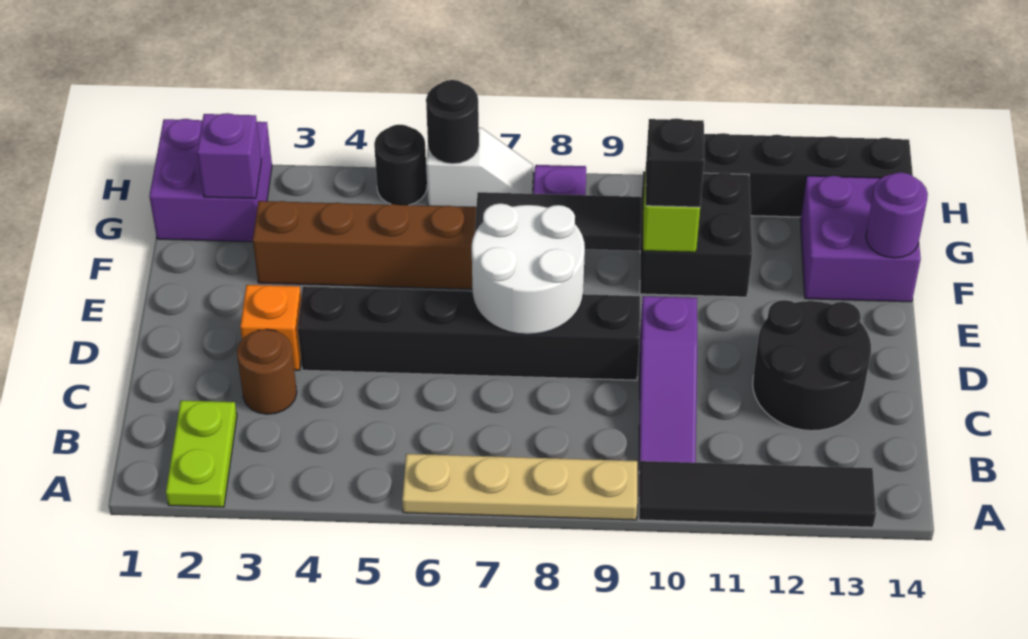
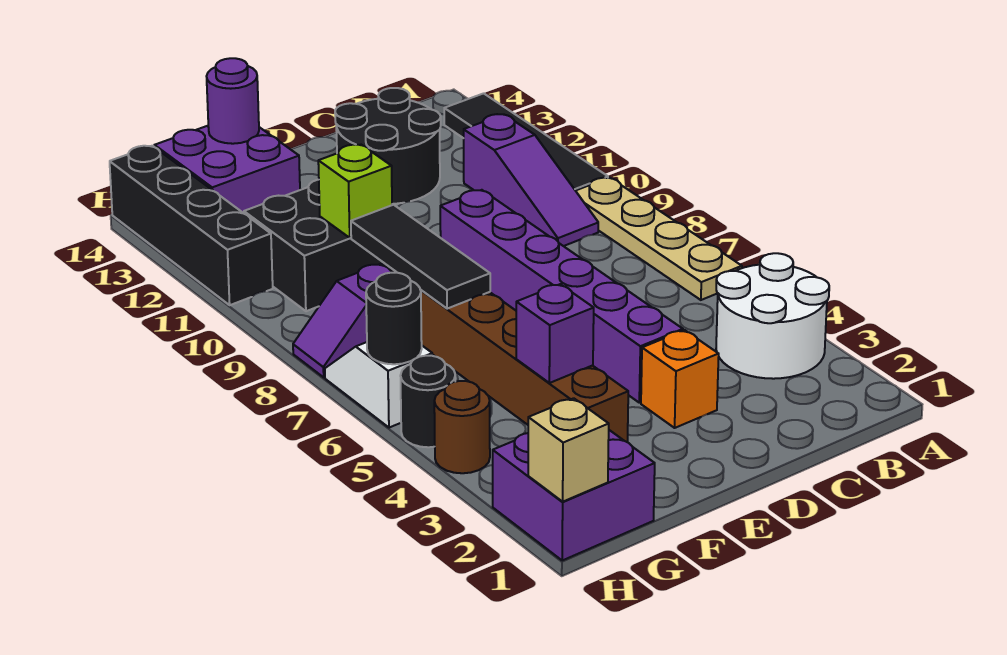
lime 1x2 plate [166,401,237,507] -> none
purple 1x3 slope [639,296,697,471] -> purple 1x3 slope turned to [464,114,598,246]
brown 1x1 round brick [237,329,297,414] -> brown 1x1 round brick moved to [434,381,490,473]
black 1x6 brick [298,286,640,380] -> purple 1x6 brick [440,190,683,403]
white 2x2 round brick [472,204,585,334] -> white 2x2 round brick moved to [716,253,829,379]
black 1x1 brick [646,118,705,207] -> none
purple 1x1 brick [197,113,261,199] -> purple 1x1 brick moved to [516,284,594,383]
none -> tan 1x1 brick [528,398,609,502]

